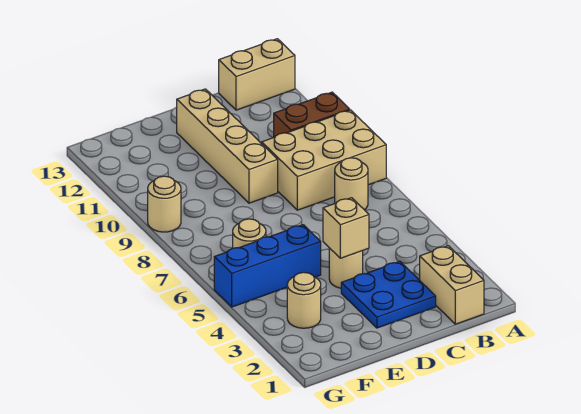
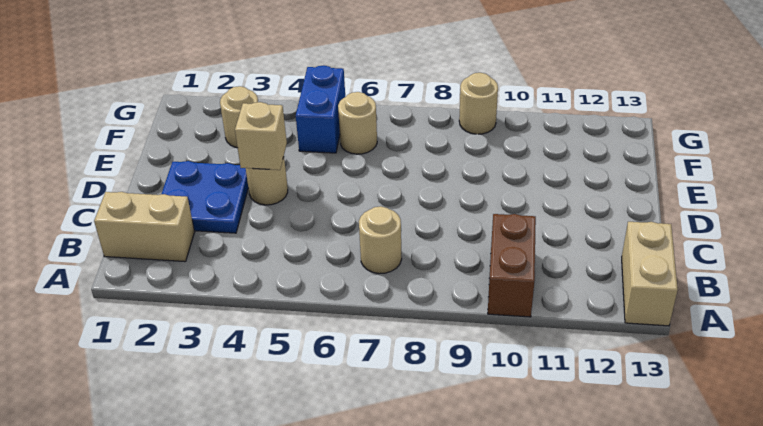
tan 2x3 brick [262,110,386,210] -> none
tan 1x4 brick [177,89,278,203] -> none
blue 1x3 brick [214,225,321,307] -> blue 1x2 brick [296,65,345,153]

